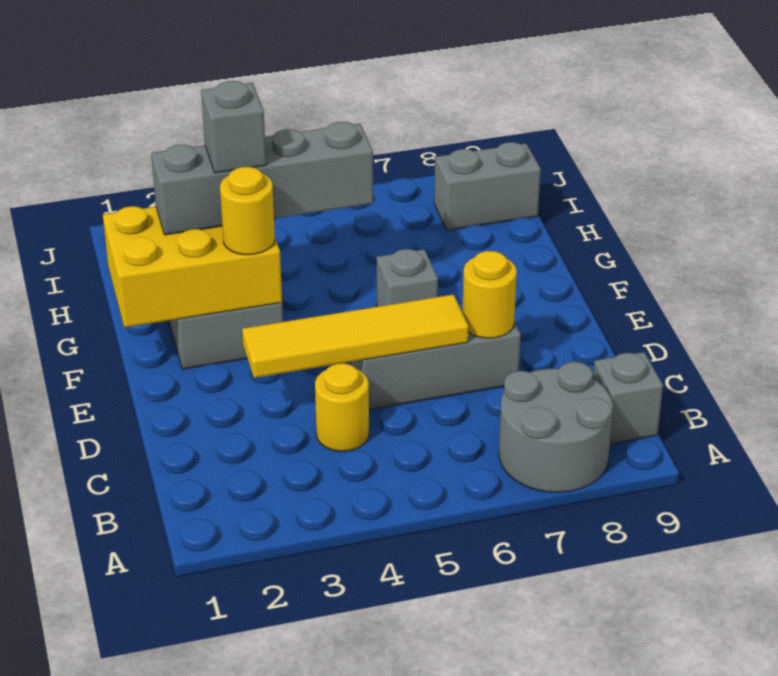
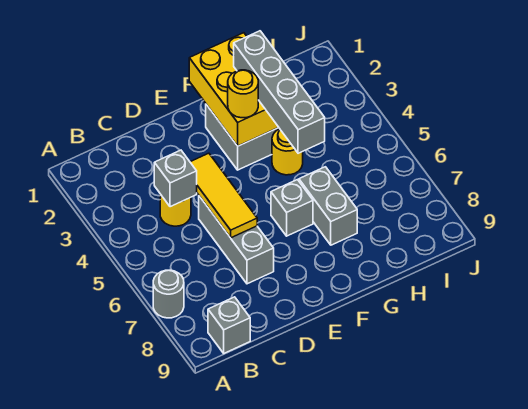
grey 2x2 round brick [499,362,613,492] -> grey 1x1 round brick [153,270,184,318]
yellow 1x4 tile [242,294,469,378] -> yellow 1x3 tile [190,153,257,238]
yellow 1x1 round brick [462,251,517,338] -> yellow 1x1 round brick moved to [272,129,303,175]
grey 1x1 brick [201,81,266,173] -> grey 1x1 brick moved to [154,150,197,207]
grey 1x2 brick [434,142,541,230] -> grey 1x2 brick moved to [299,167,357,245]

